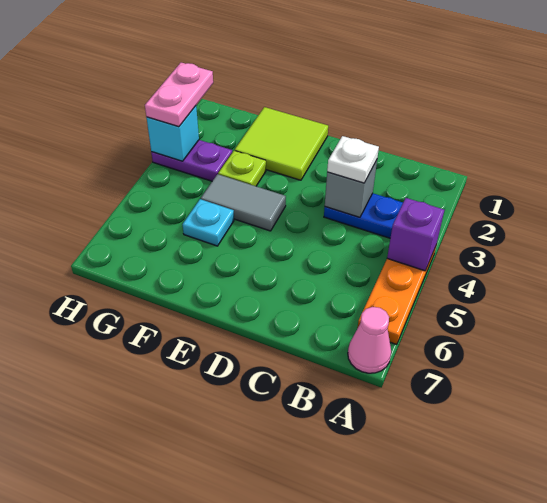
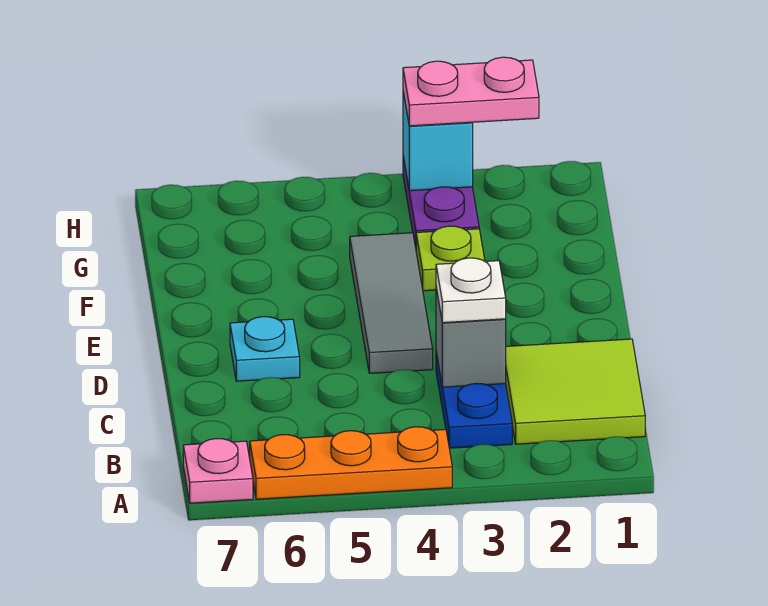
purple 1x1 brick [387,198,444,271] -> none
pink 1x1 cone [348,307,391,373] -> pink 1x1 plate [183,439,253,503]
lime 2x2 tile [235,107,328,180] -> lime 2x2 tile moved to [506,339,645,444]
grey 1x2 tile [201,174,286,231] -> grey 1x3 tile [350,233,433,373]
cyan 1x1 plate [182,199,234,246] -> cyan 1x1 plate moved to [230,317,300,381]

